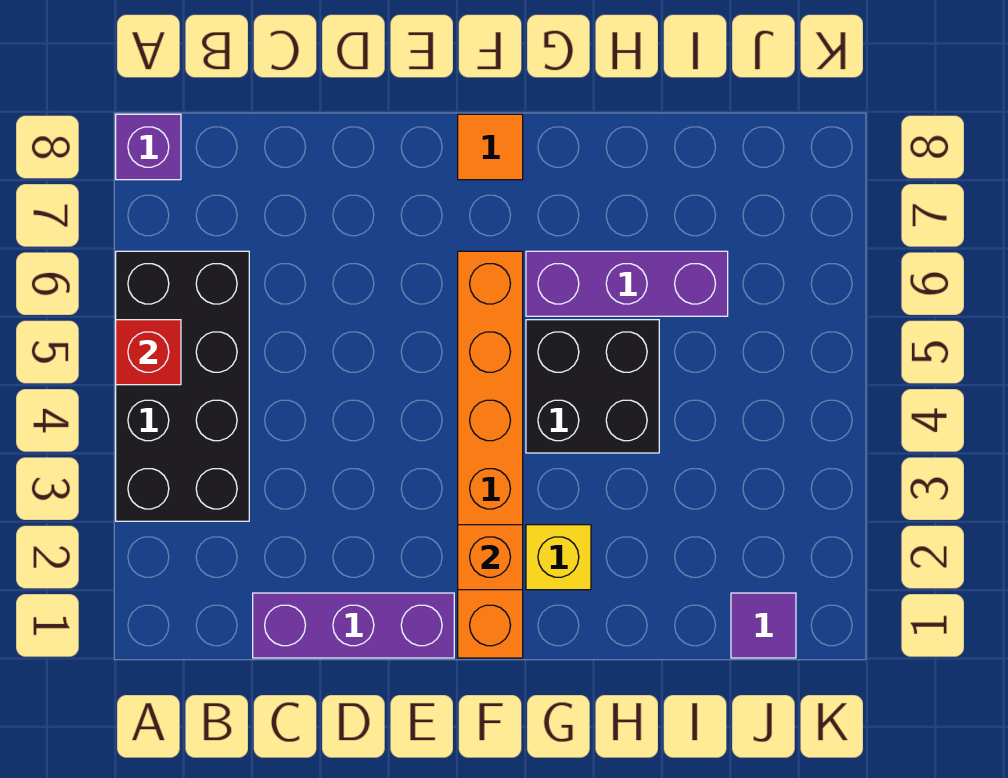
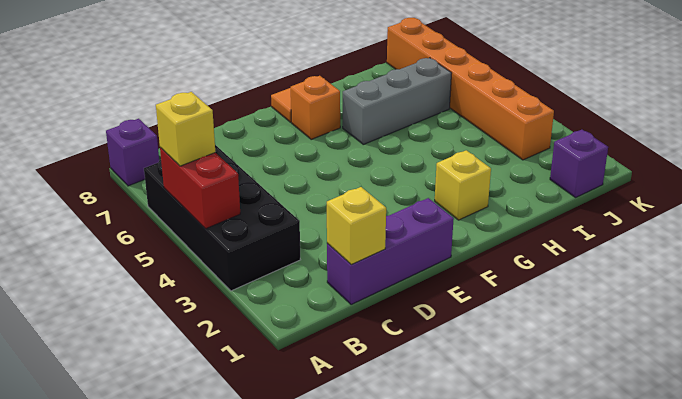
red 1x1 brick [116,320,181,385] -> red 1x2 brick [160,148,240,228]
none -> yellow 1x1 brick [156,92,215,166]
none -> yellow 1x1 brick [327,187,386,264]
orange 1x6 brick [458,251,523,658] -> orange 1x6 brick moved to [387,18,554,160]
orange 1x1 brick [458,525,523,590] -> orange 1x1 brick moved to [291,76,340,139]
black 2x2 brick [526,320,659,453] -> none
purple 1x3 brick [526,251,728,316] -> grey 1x3 brick [343,58,452,144]
purple 1x1 tile [731,593,796,658] -> purple 1x1 brick [550,130,608,198]

